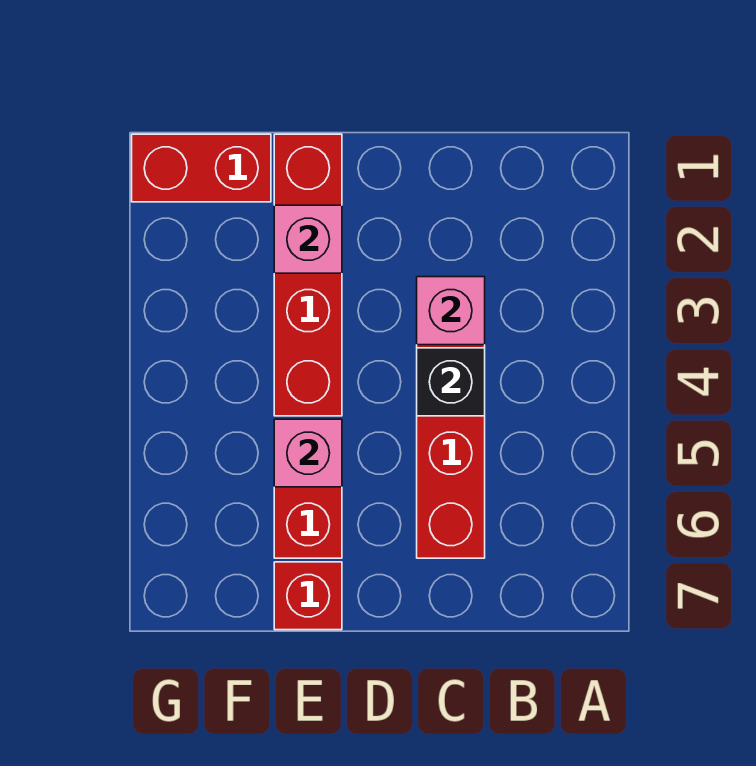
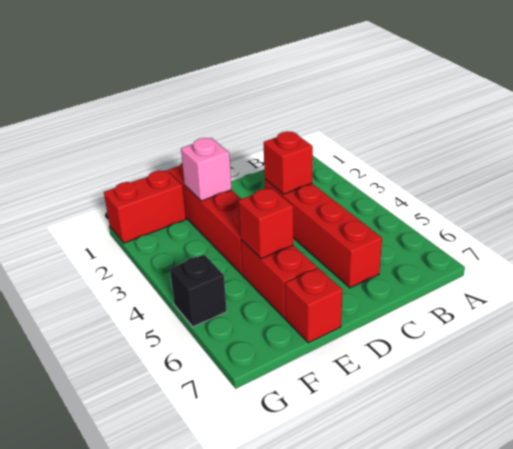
pink 1x1 brick [417,277,485,345] -> red 1x1 brick [264,131,313,194]
black 1x1 brick [417,348,485,416] -> black 1x1 brick moved to [170,254,227,327]
pink 1x1 brick [274,419,342,487] -> red 1x1 brick [239,188,293,259]

